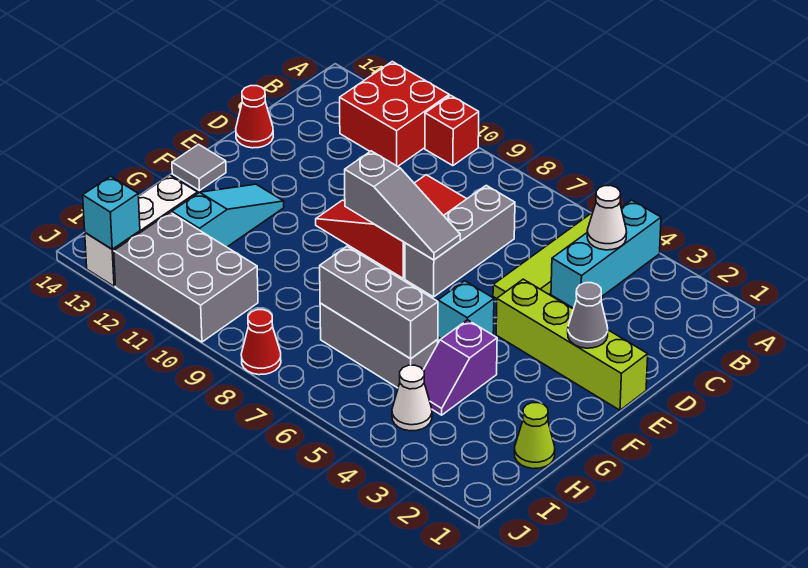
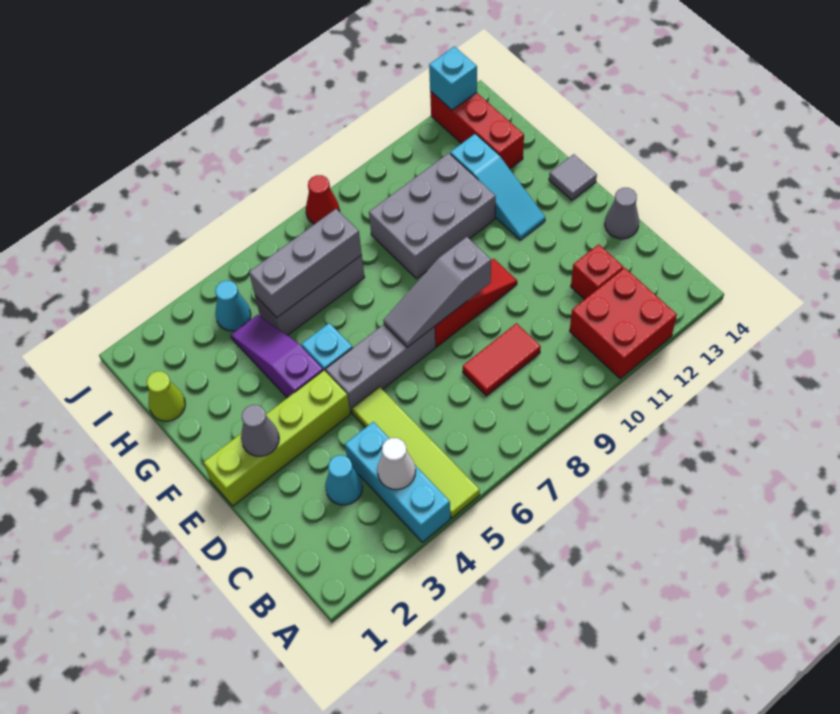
red 1x1 brick [425,95,479,166] -> red 1x1 brick moved to [571,244,623,300]
none -> cyan 1x1 cone [325,455,363,505]
grey 1x3 brick [405,185,515,297] -> grey 1x3 brick turned to [326,324,436,413]
red 1x1 cone [236,86,273,148] -> grey 1x1 cone [605,188,639,239]
purple 1x2 slope [424,320,497,415] -> purple 1x3 slope [231,315,323,398]
white 1x3 brick [85,175,198,286] -> red 1x3 brick [430,91,524,169]
white 1x1 cone [392,365,432,431] -> cyan 1x1 cone [215,281,251,331]
grey 2x3 brick [114,212,258,342] -> grey 2x3 brick moved to [369,153,496,279]

